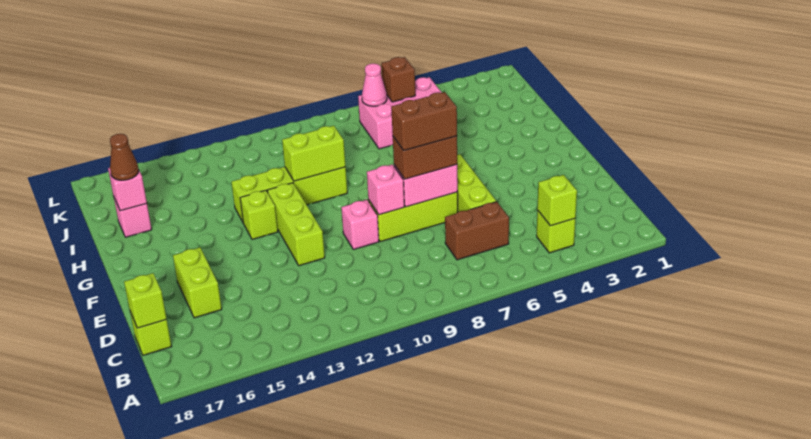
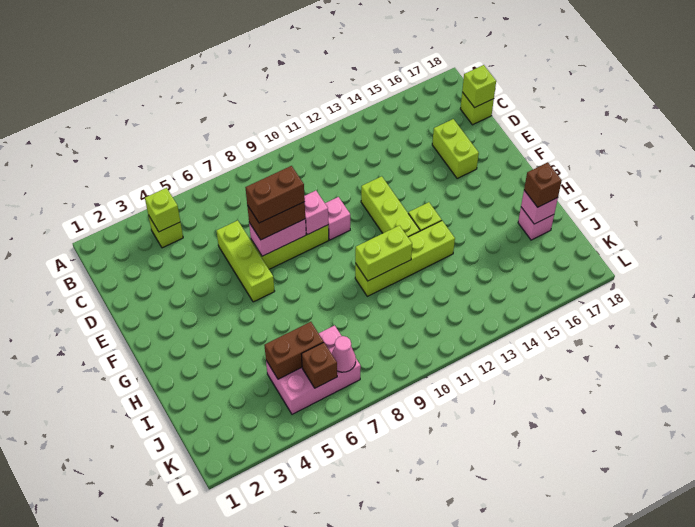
brown 1x2 brick [445,202,509,260] -> brown 1x2 brick moved to [264,322,324,379]
brown 1x1 cone [110,134,139,180] -> brown 1x1 brick [524,162,562,207]

